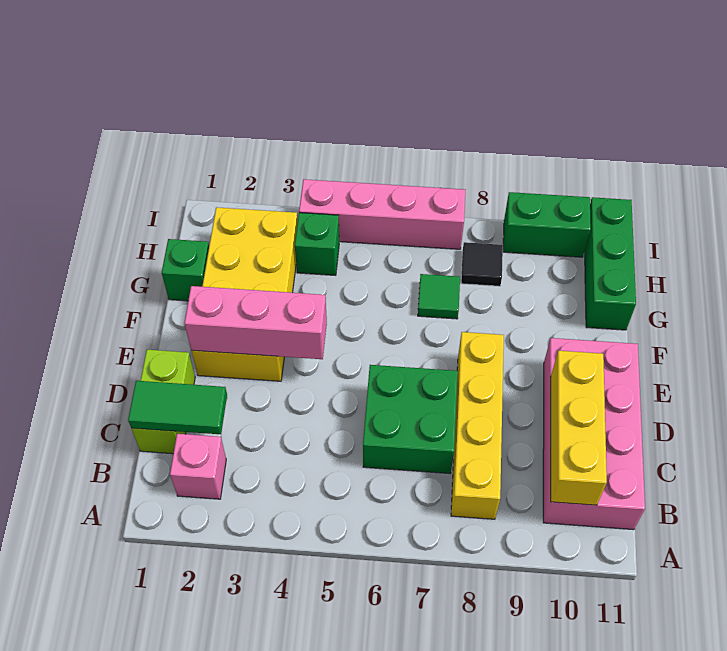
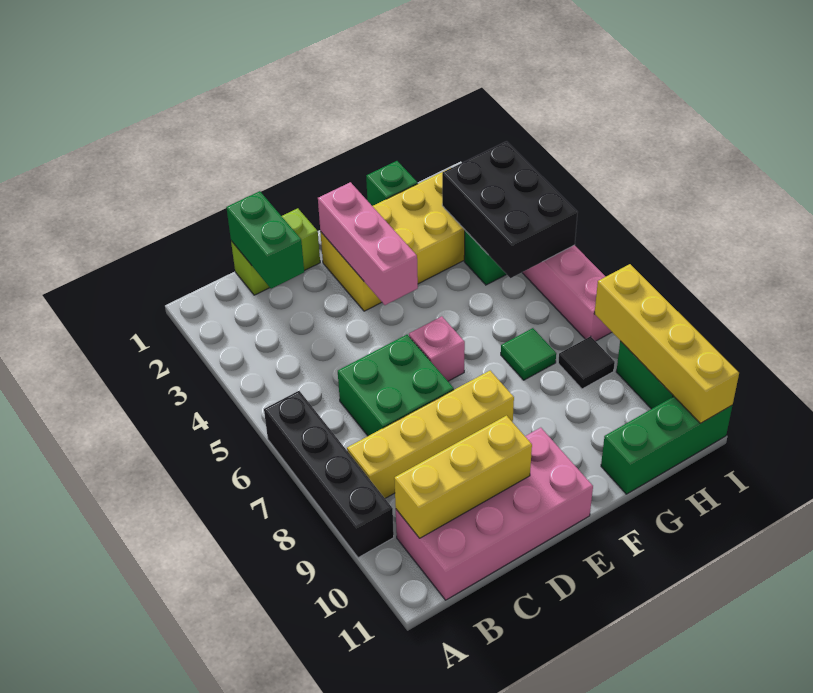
none -> black 1x4 brick [264,391,394,558]
pink 1x1 brick [170,434,226,499] -> pink 1x1 brick moved to [409,316,465,381]
green 1x2 tile [128,381,227,434] -> green 1x2 brick [226,191,304,289]
none -> black 2x3 brick [442,141,578,278]
none -> yellow 1x4 brick [594,264,739,423]

